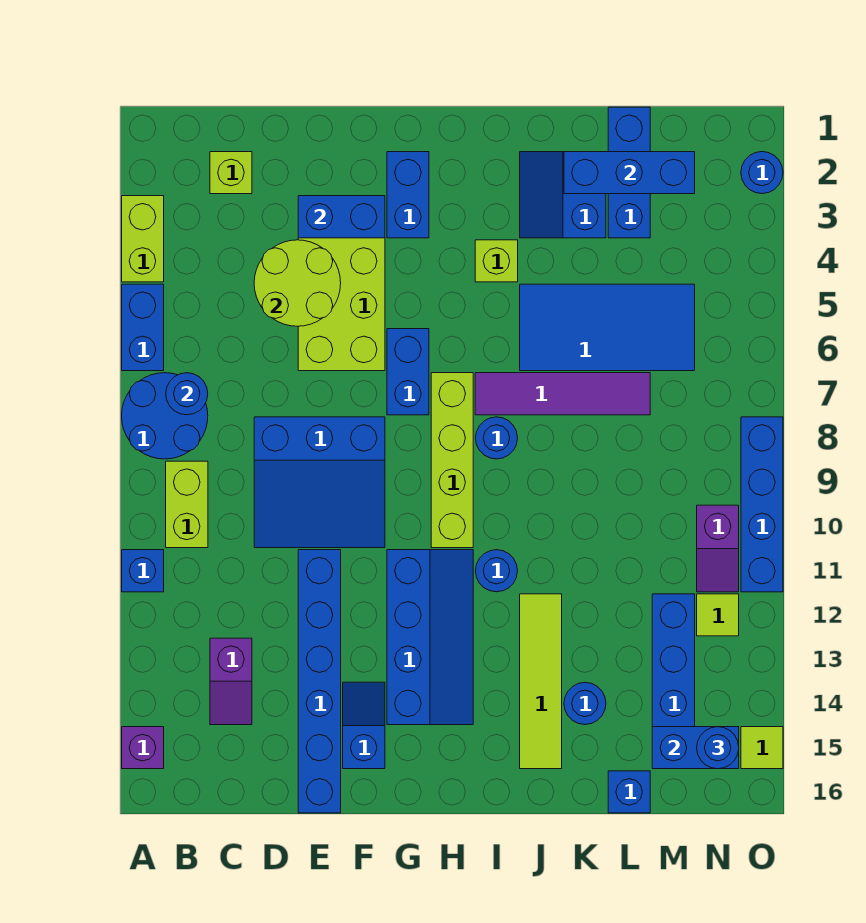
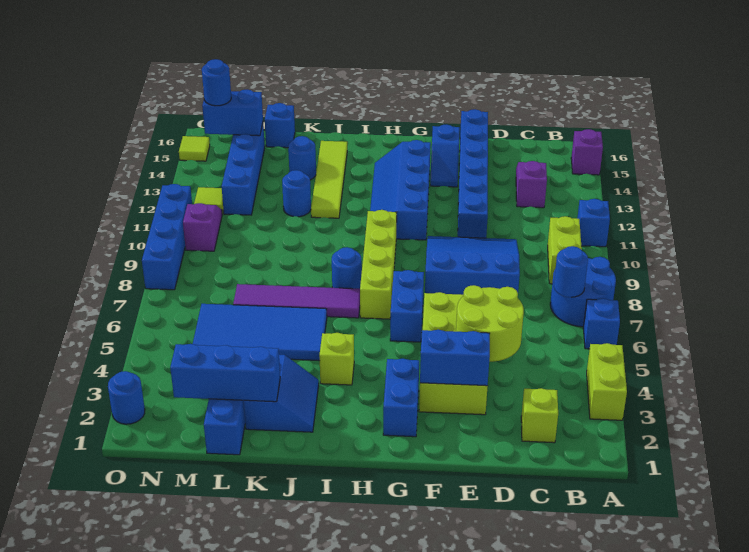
blue 1x2 brick [122,284,164,371] -> blue 1x1 brick [583,299,620,349]
blue 1x1 round brick [475,550,518,592] -> blue 1x1 round brick moved to [282,170,311,217]

